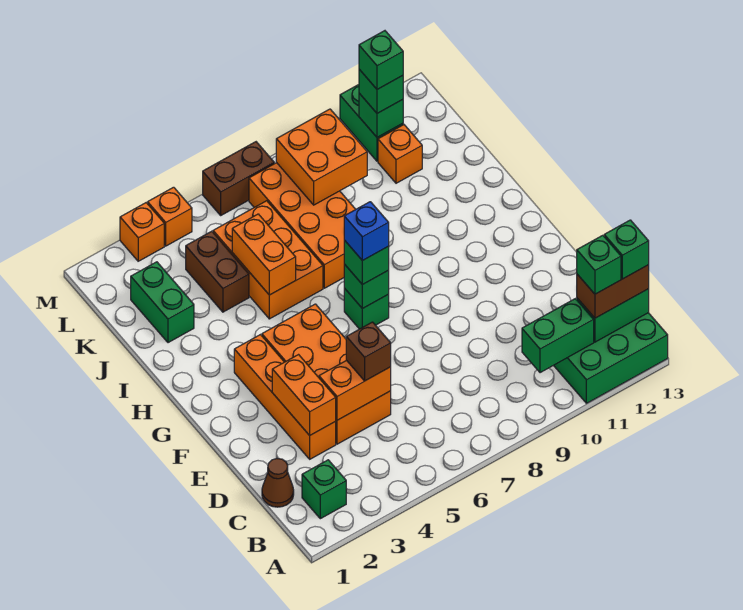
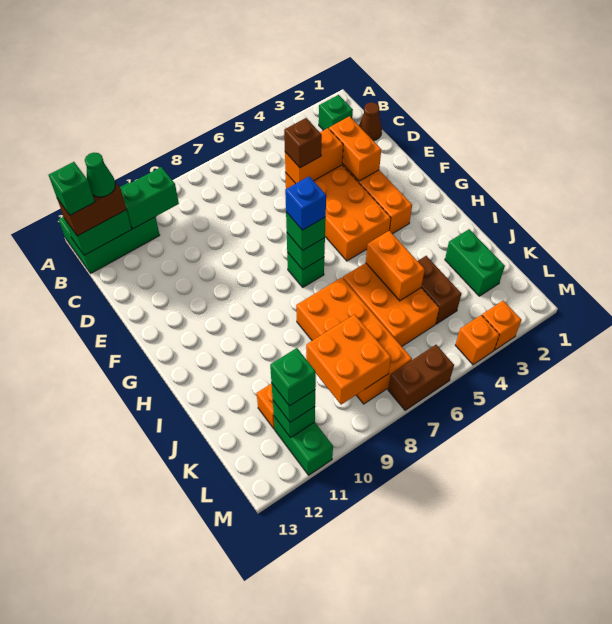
green 1x1 brick [577,235,621,294] -> green 1x1 cone [85,153,115,197]

